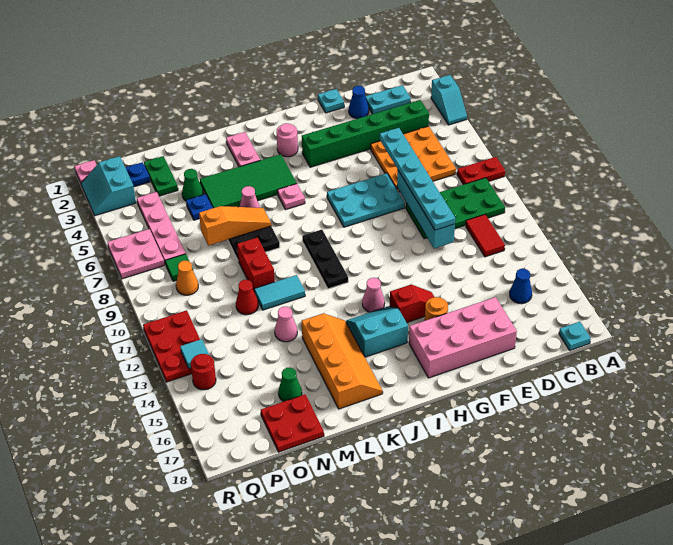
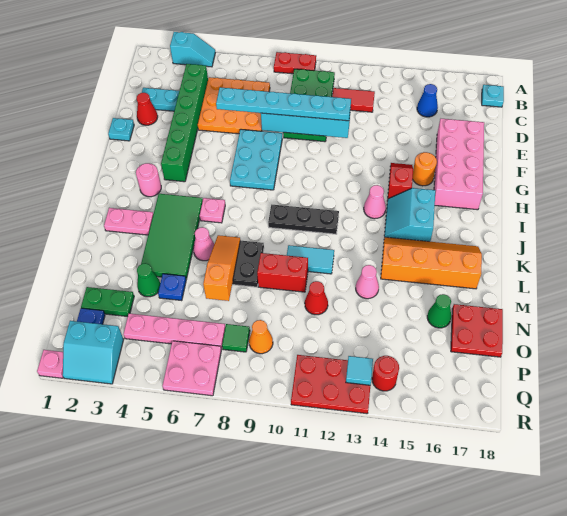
red 1x2 plate [457,157,505,185] -> red 1x2 plate turned to [274,52,316,74]
cyan 1x2 plate [365,85,411,114] -> cyan 1x2 plate turned to [142,88,179,111]
blue 1x1 cone [349,86,369,119] -> red 1x1 cone [137,93,158,125]
cyan 1x2 tile [254,275,305,310] -> cyan 1x2 tile turned to [287,245,334,274]

